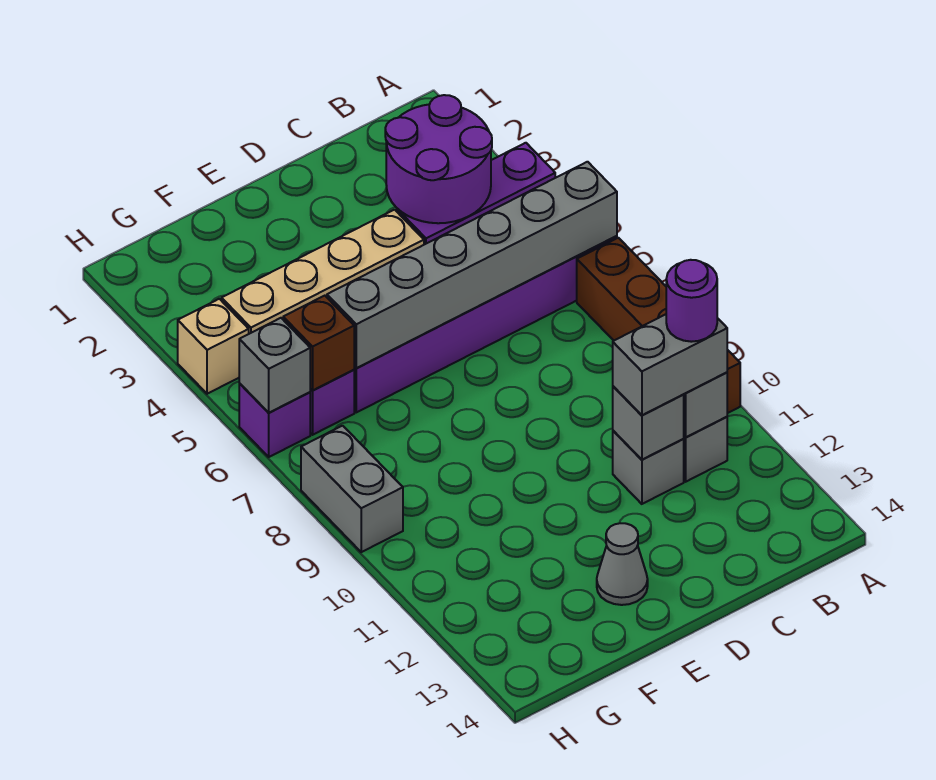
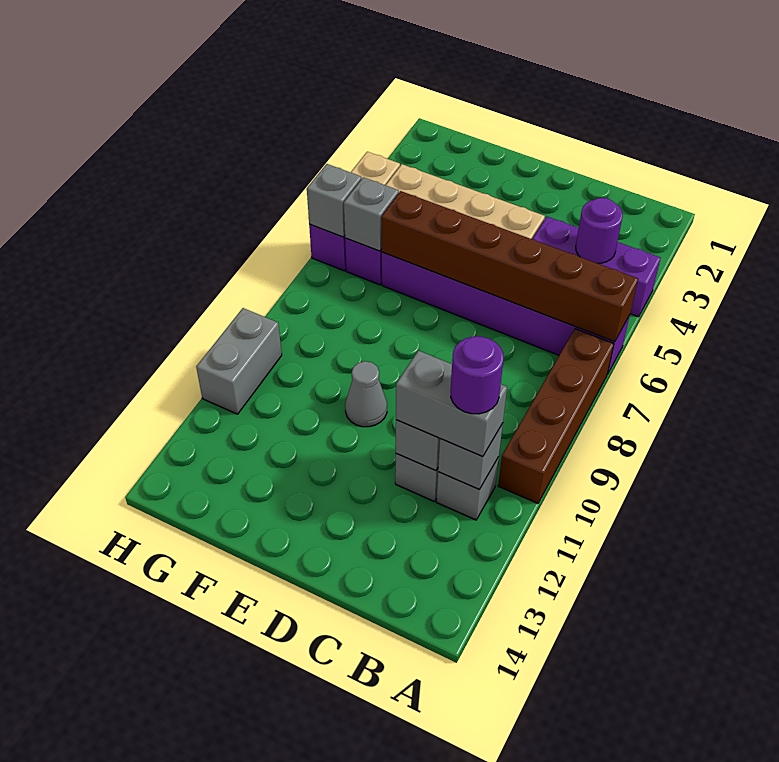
grey 1x6 brick [327,162,617,368] -> brown 1x6 brick [381,191,638,342]
purple 2x2 round brick [385,95,492,223] -> purple 1x1 round brick [576,198,623,263]
grey 1x1 cone [597,523,648,605] -> grey 1x1 cone moved to [345,361,387,427]
brown 1x1 brick [283,296,354,391] -> grey 1x1 brick [344,177,399,251]
grey 1x2 brick [301,426,403,552] -> grey 1x2 brick moved to [196,308,282,414]

